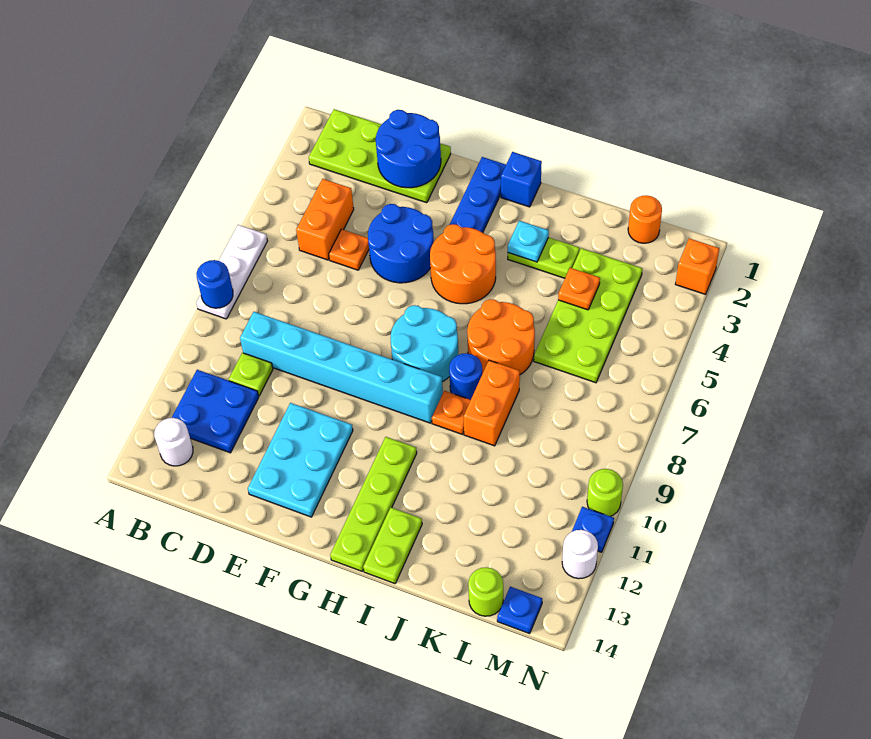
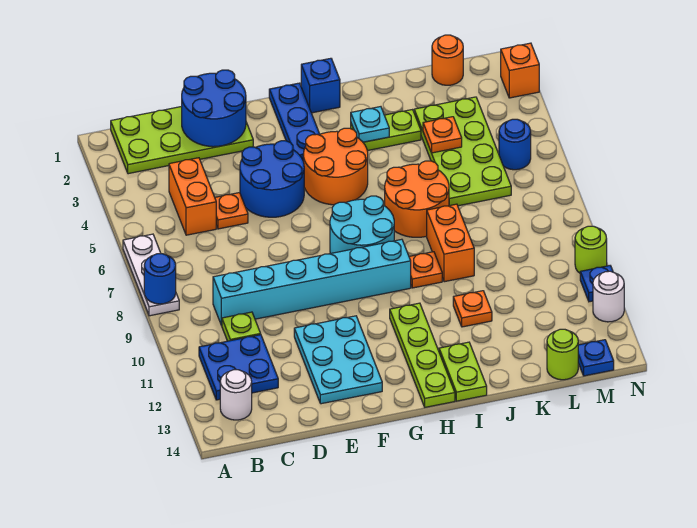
blue 1x1 round brick [449,353,482,400] -> blue 1x1 round brick moved to [499,119,531,170]
none -> orange 1x1 plate [453,291,492,327]

